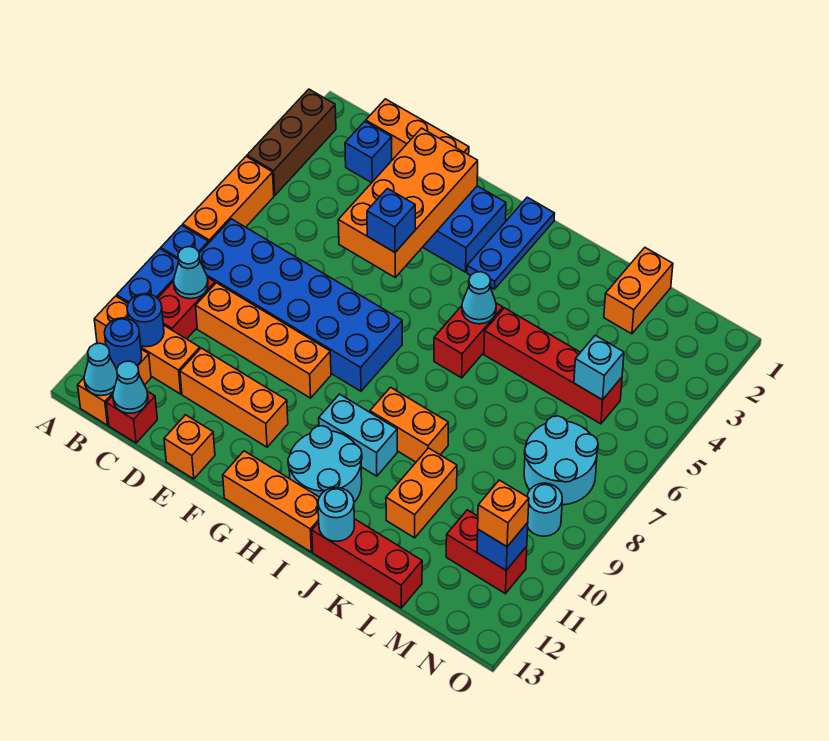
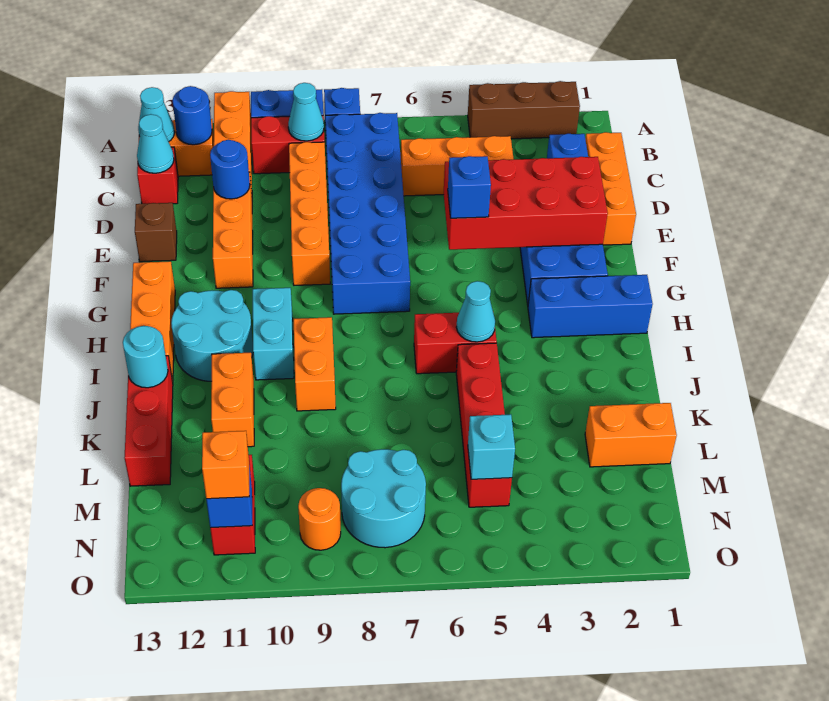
orange 1x3 brick [183,157,274,243] -> orange 1x3 brick moved to [401,136,514,196]
blue 1x1 round brick [127,294,164,347] -> blue 1x1 round brick moved to [210,140,250,199]
orange 2x4 brick [338,128,478,277] -> red 2x4 brick [444,157,608,250]
orange 1x1 brick [164,415,215,479] -> brown 1x1 brick [135,203,177,262]
blue 1x3 plate [467,197,555,289] -> blue 1x3 brick [528,275,653,338]
orange 1x2 brick [386,448,457,538] -> orange 1x2 brick turned to [211,353,254,447]
cyan 1x1 round brick [527,483,562,536] -> orange 1x1 round brick [298,488,341,550]

